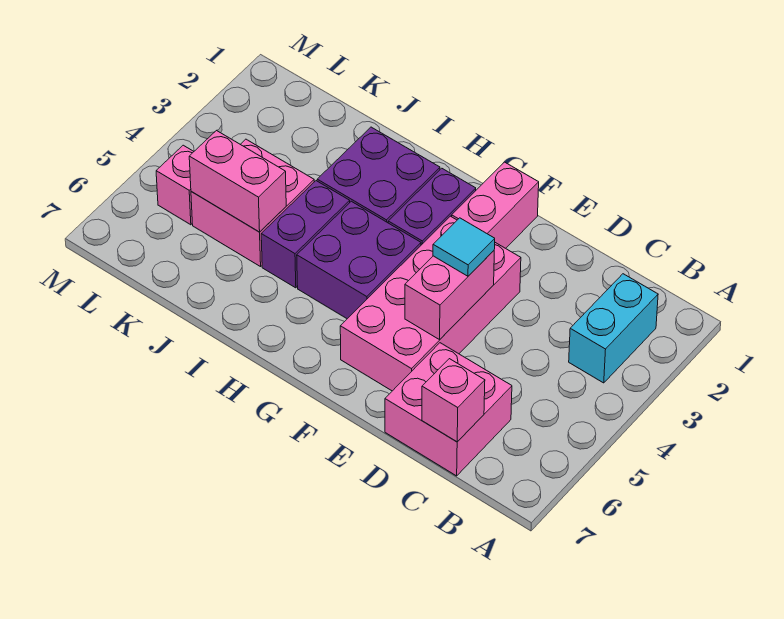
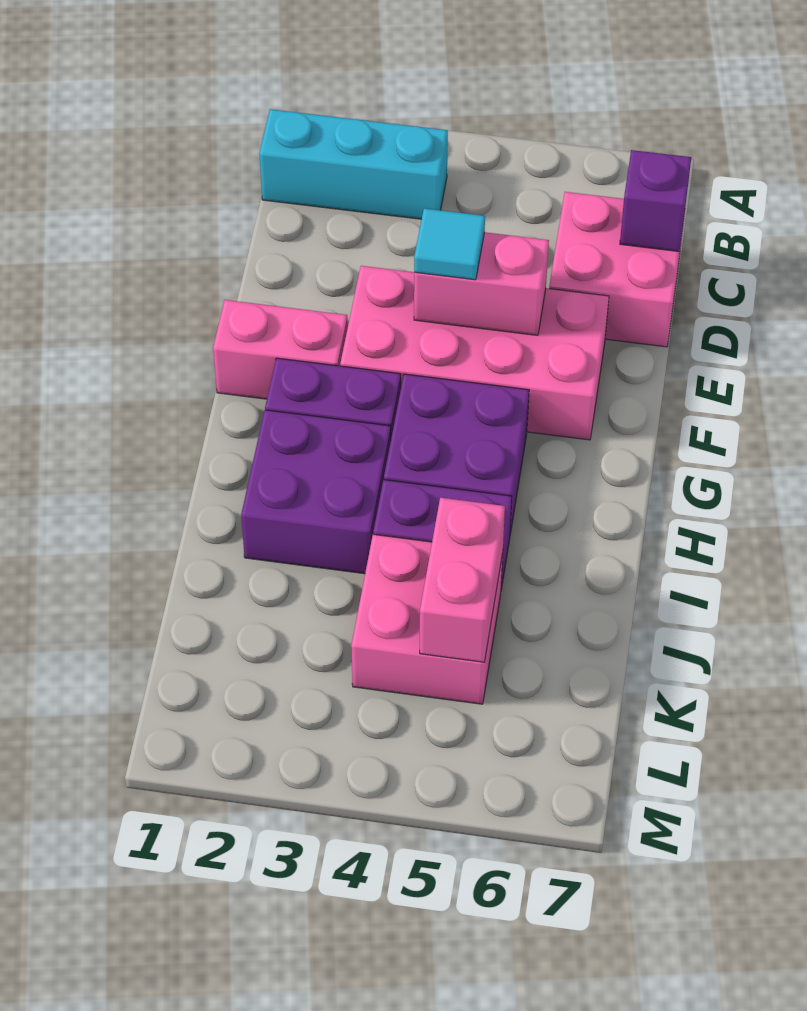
cyan 1x2 brick [569,274,658,383] -> cyan 1x3 brick [259,109,448,219]
pink 1x1 brick [422,359,485,442] -> purple 1x1 brick [620,150,691,251]
pink 1x1 brick [156,145,194,225] -> none

